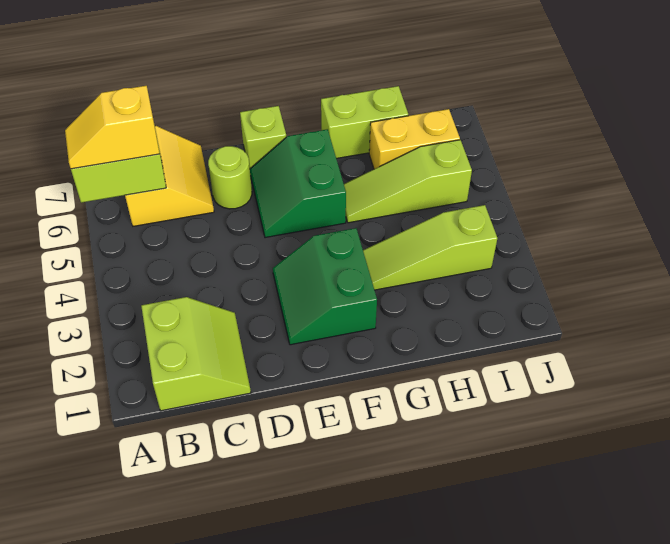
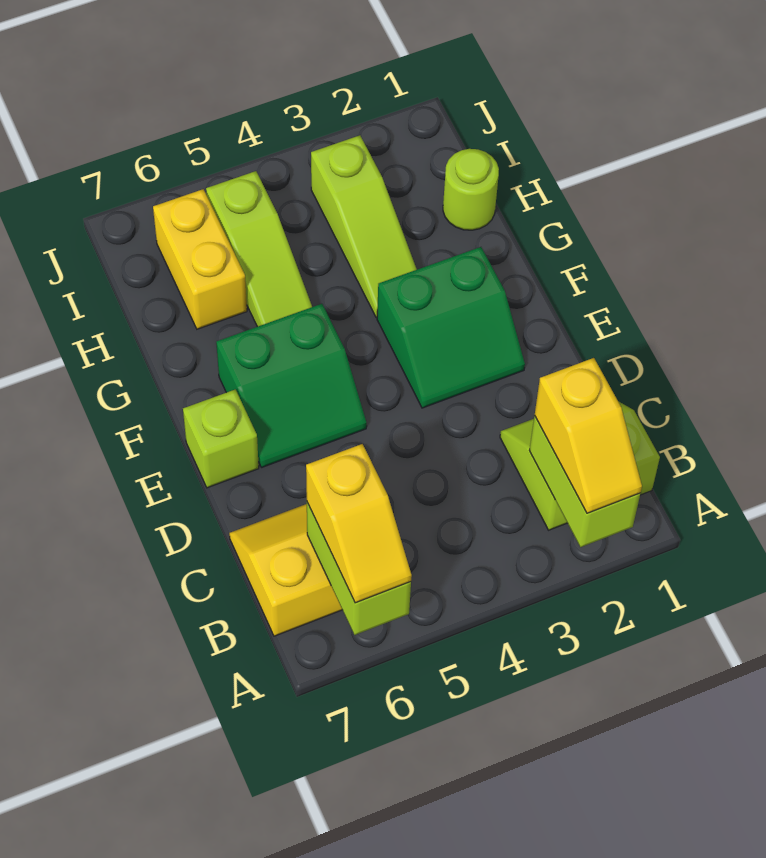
none -> yellow 1x2 slope [535,358,642,513]
lime 1x1 round brick [208,146,252,209] -> lime 1x1 round brick moved to [443,149,499,230]
lime 1x2 brick [321,86,408,158] -> lime 1x2 brick moved to [529,416,640,547]

